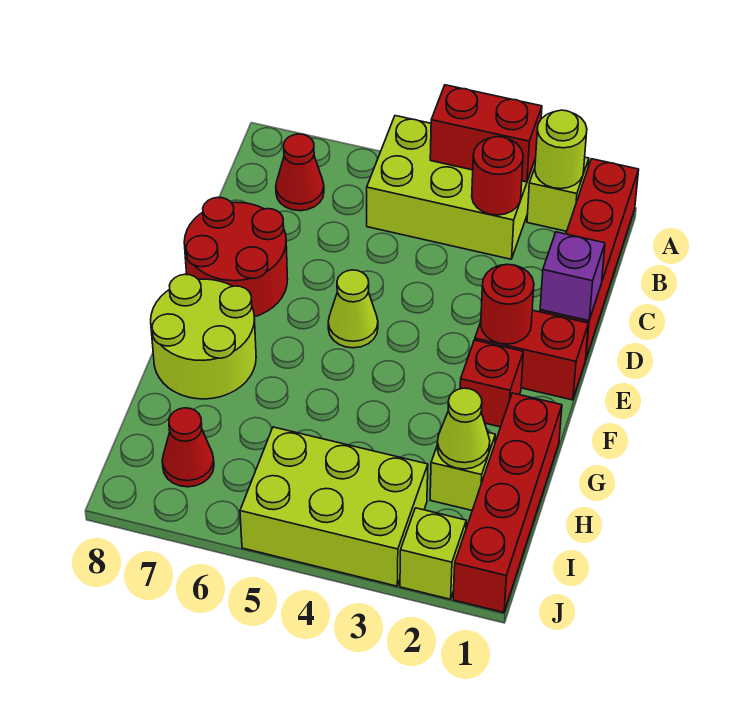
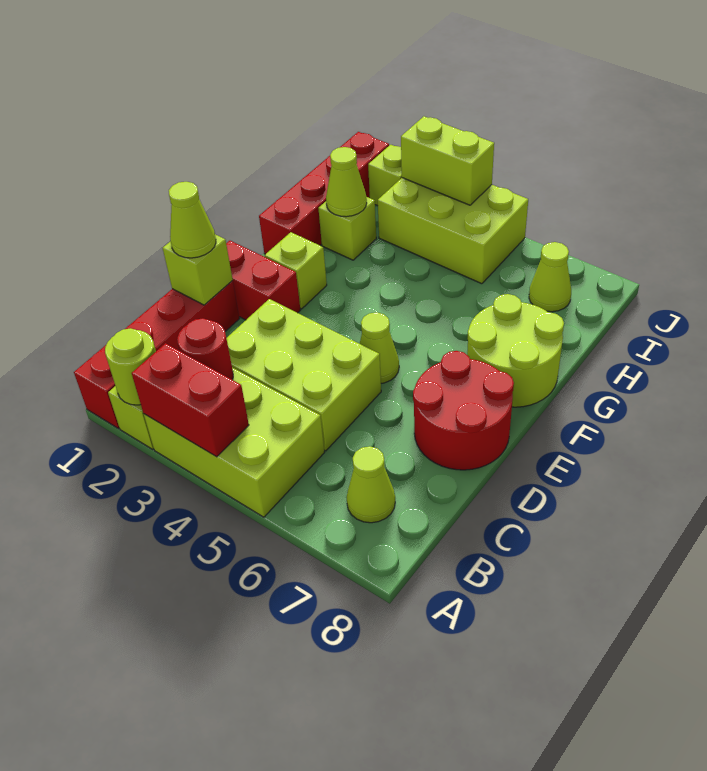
red 1x1 cone [276,134,324,211] -> lime 1x1 cone [346,446,395,523]
none -> lime 2x3 brick [227,299,381,451]
purple 1x1 brick [540,232,605,321] -> lime 1x1 brick [163,235,233,305]
none -> lime 1x1 cone [169,182,216,258]
red 1x1 round brick [481,264,534,344] -> none
red 1x1 brick [460,340,523,427] -> lime 1x1 brick [265,232,327,309]
red 1x1 cone [162,408,214,487] -> lime 1x1 cone [529,242,571,312]
none -> lime 1x2 brick [401,116,494,205]

